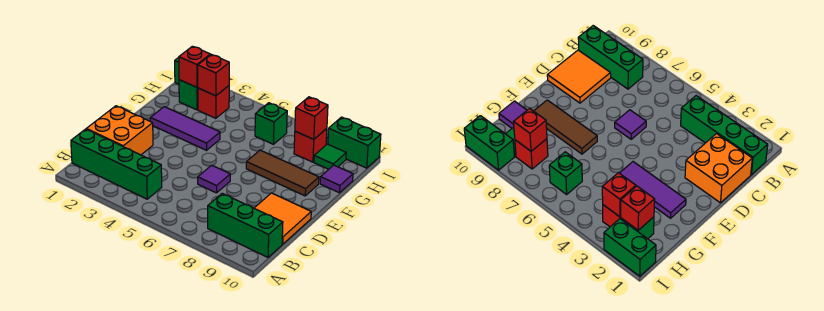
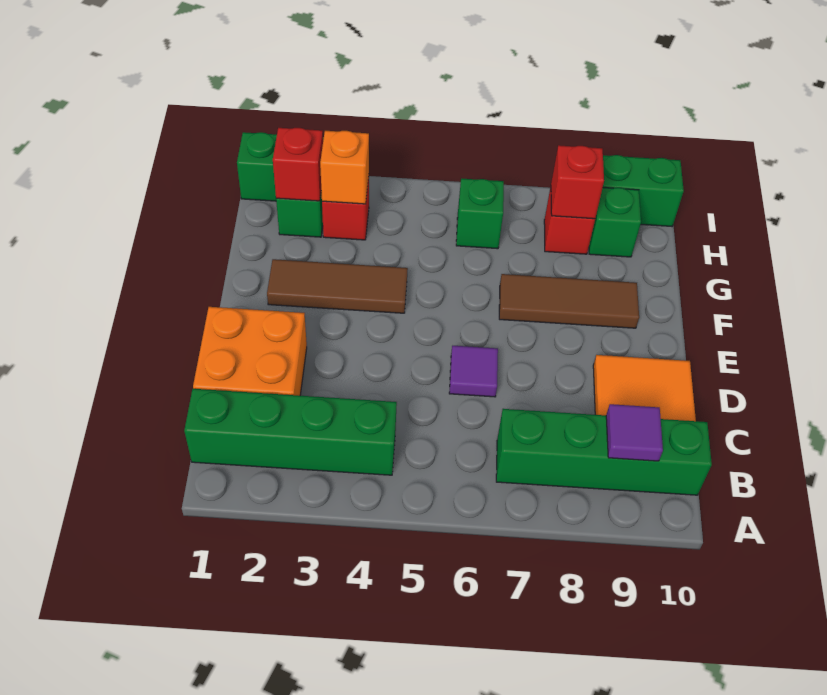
green 1x3 brick [208,193,283,257] -> green 1x4 brick [496,409,712,495]
purple 1x3 tile [150,107,220,150] -> brown 1x3 tile [267,259,408,313]
purple 1x1 tile [320,165,353,193] -> purple 1x1 tile moved to [606,404,663,461]
red 1x1 brick [198,55,229,96] -> orange 1x1 brick [320,131,369,204]
green 1x1 tile [314,144,346,169] -> green 1x1 brick [589,188,641,257]

